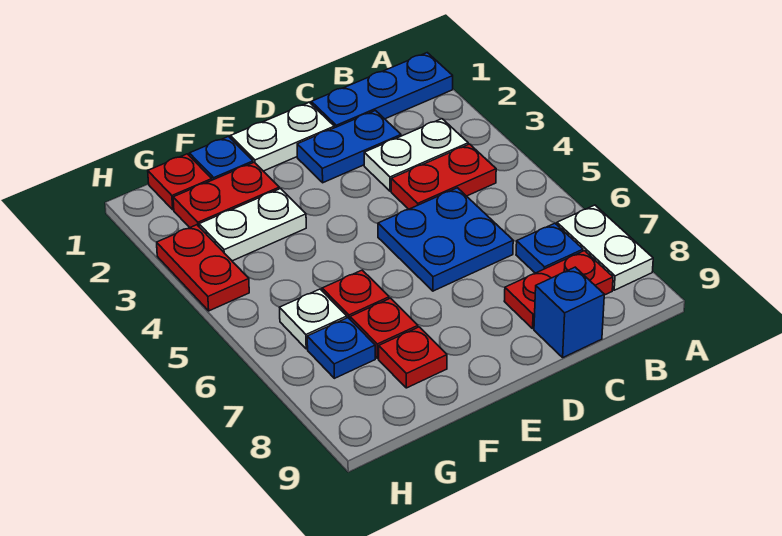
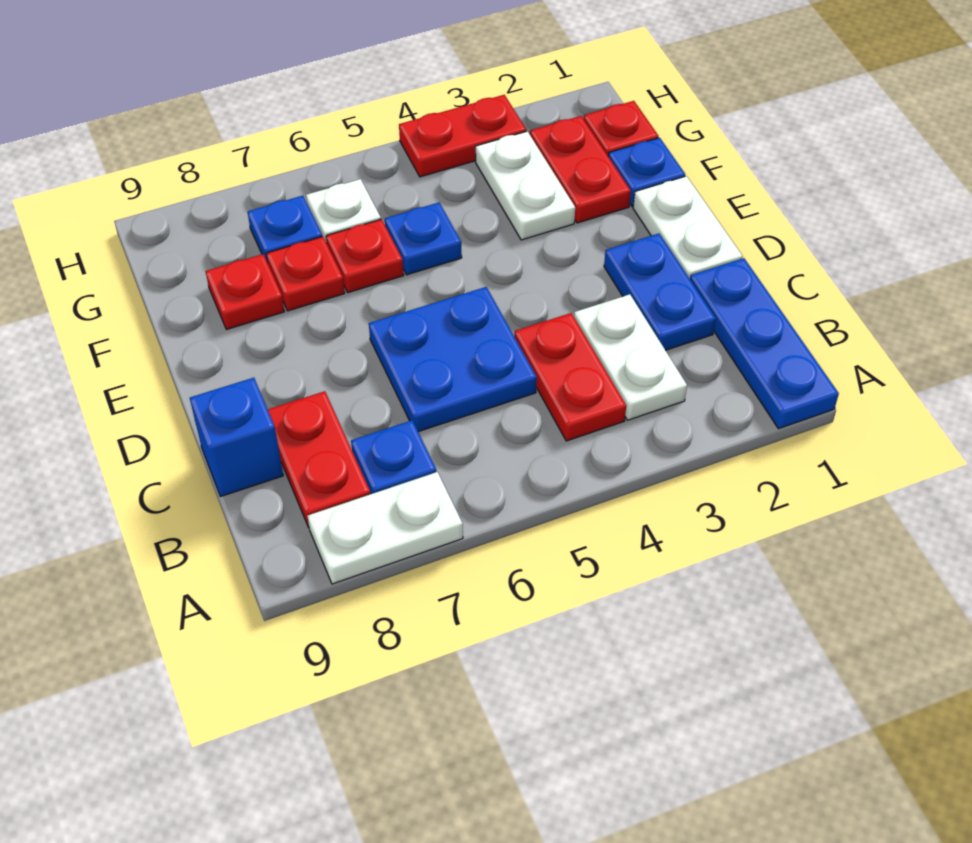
none -> blue 1x1 plate [385,203,462,275]

